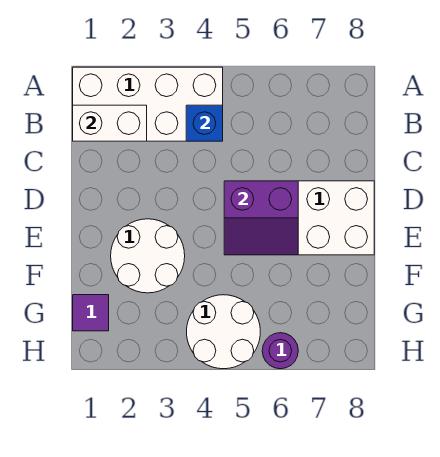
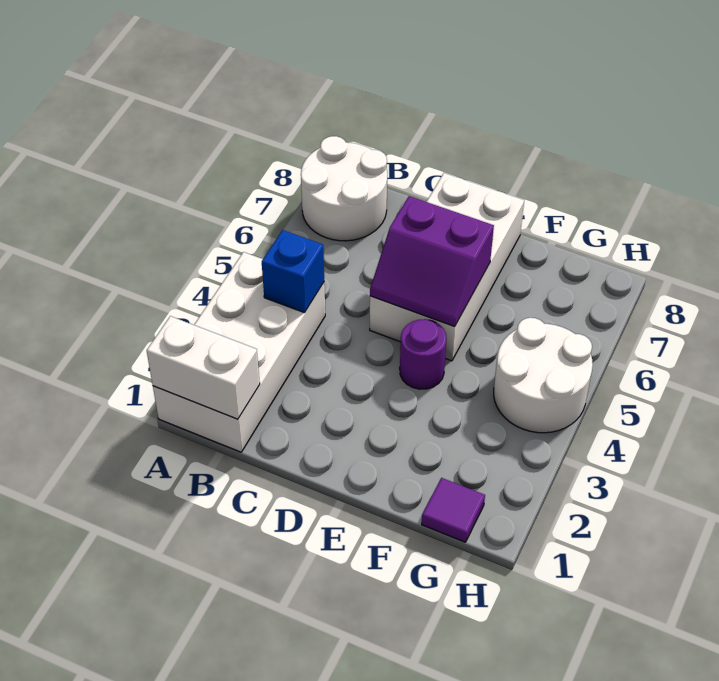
white 1x2 brick [73,105,147,141] -> white 1x2 brick turned to [147,316,260,419]
purple 2x2 slope [224,181,298,255] -> purple 2x2 slope turned to [370,196,494,327]
white 2x2 round brick [111,219,185,293] -> white 2x2 round brick moved to [301,136,387,241]
purple 1x1 round brick [262,333,298,369] -> purple 1x1 round brick moved to [400,319,447,389]

